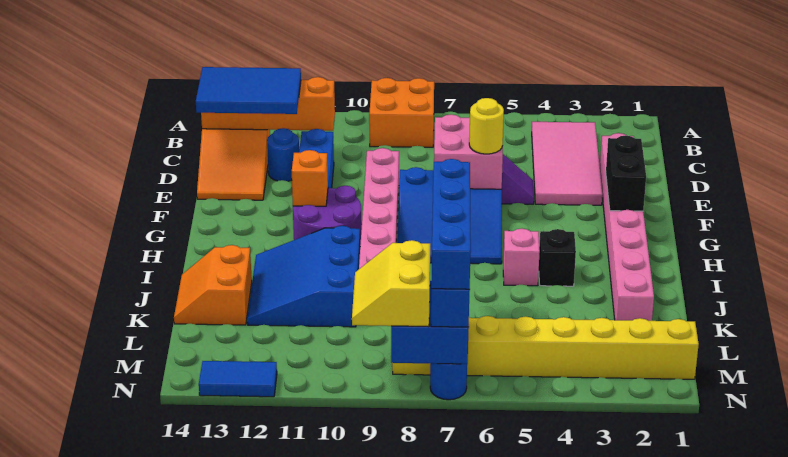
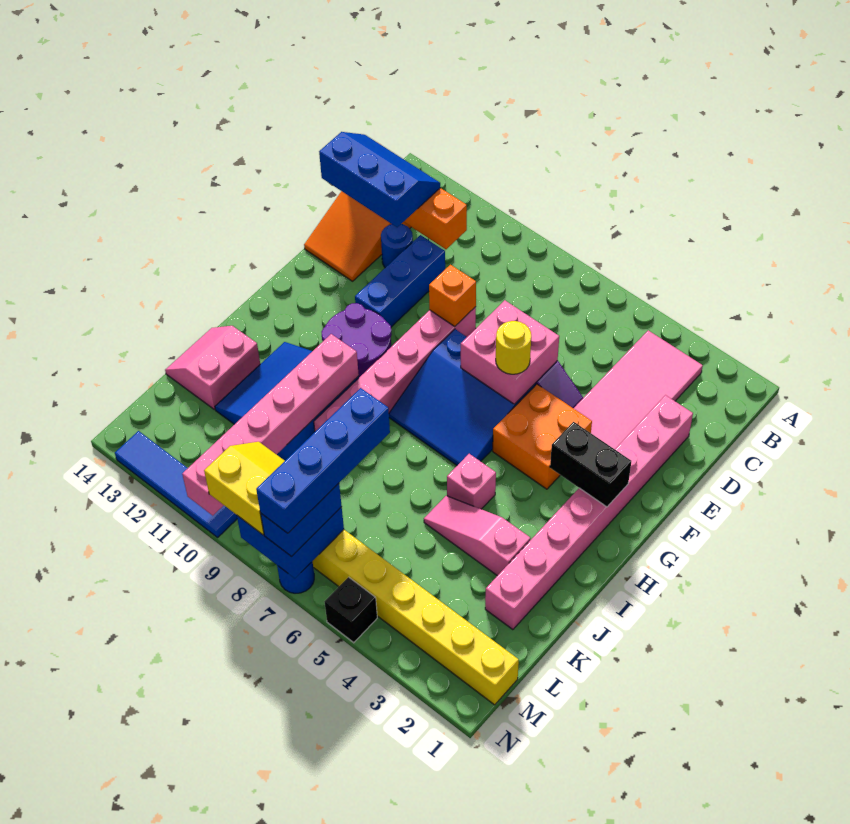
orange 2x2 brick [369,78,434,147] -> orange 2x2 brick moved to [493,384,592,489]
blue 2x3 tile [196,67,301,114] -> blue 2x3 slope [319,132,440,227]
black 1x2 brick [606,136,646,211] -> black 1x2 brick turned to [550,422,631,507]
orange 1x1 brick [292,150,328,206] -> orange 1x1 brick moved to [429,265,476,326]
black 1x1 brick [539,229,576,286] -> black 1x1 brick moved to [325,577,377,643]
none -> pink 1x6 brick [182,334,359,516]
none -> pink 1x3 slope [424,496,531,576]
orange 2x2 slope [174,245,252,325] -> pink 2x2 slope [165,326,260,409]
yellow 2x2 slope [352,240,430,327] -> yellow 2x2 slope turned to [204,442,285,535]
blue 1x2 tile [199,361,277,397] -> blue 1x4 tile [115,431,237,537]

